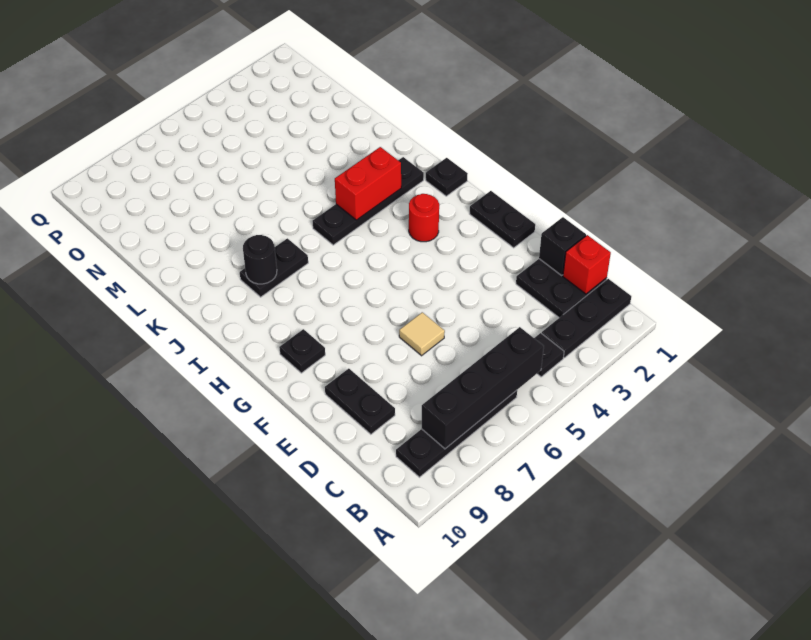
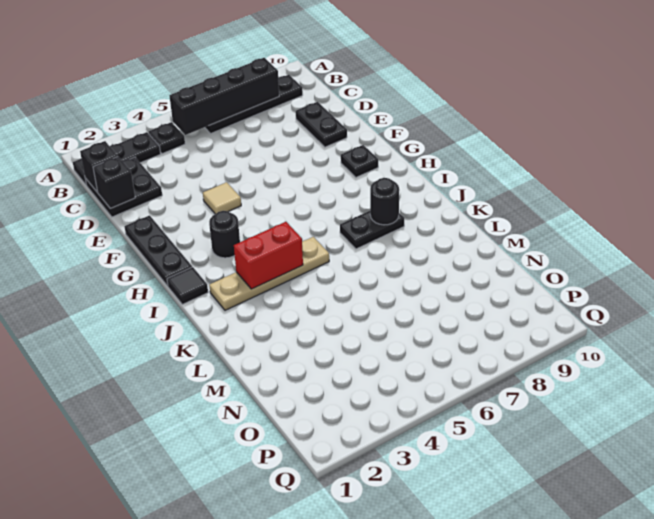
red 1x1 brick [563,235,611,294] -> black 1x1 brick [80,141,118,192]
tan 1x1 tile [399,312,445,356] -> tan 1x1 tile moved to [203,182,241,214]
black 1x2 plate [470,191,535,248] -> black 1x3 plate [125,216,192,286]
red 1x1 round brick [409,194,439,242] -> black 1x1 round brick [209,211,240,258]
black 1x1 plate [426,158,468,196] -> black 1x1 tile [167,267,208,304]
black 1x4 plate [313,157,424,245] -> tan 1x4 plate [209,237,329,310]

